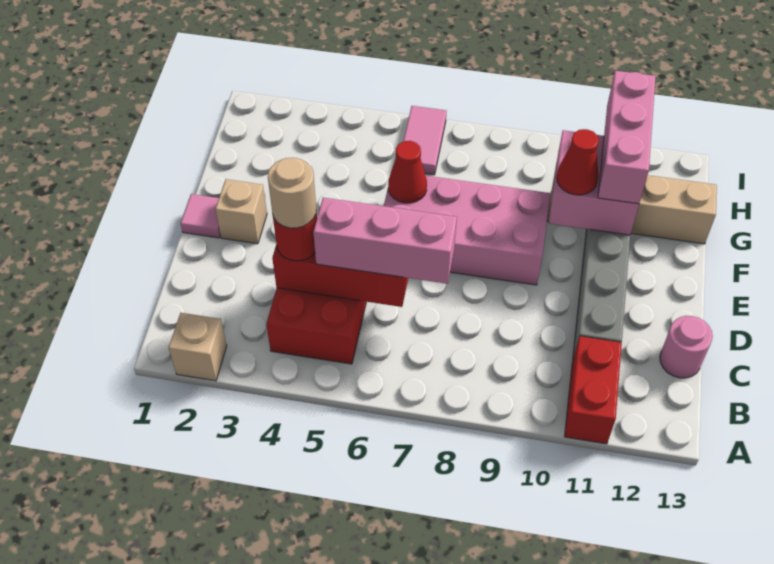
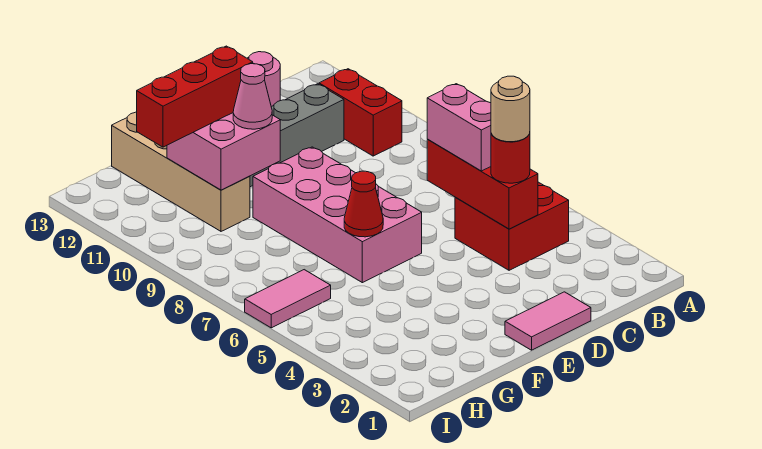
tan 1x1 brick [169,313,227,381] -> none
red 1x2 brick [565,336,622,444] -> red 1x2 brick turned to [319,69,402,156]
pink 1x3 brick [313,198,457,284] -> pink 1x2 brick [427,84,491,171]
pink 1x1 tile [181,194,220,238] -> pink 1x2 tile [505,292,591,350]
tan 1x1 brick [216,179,267,244] -> none
red 1x1 cone [557,129,599,195] -> pink 1x1 cone [233,64,272,129]
pink 1x3 brick [598,71,656,204] -> red 1x3 brick [137,46,253,147]

